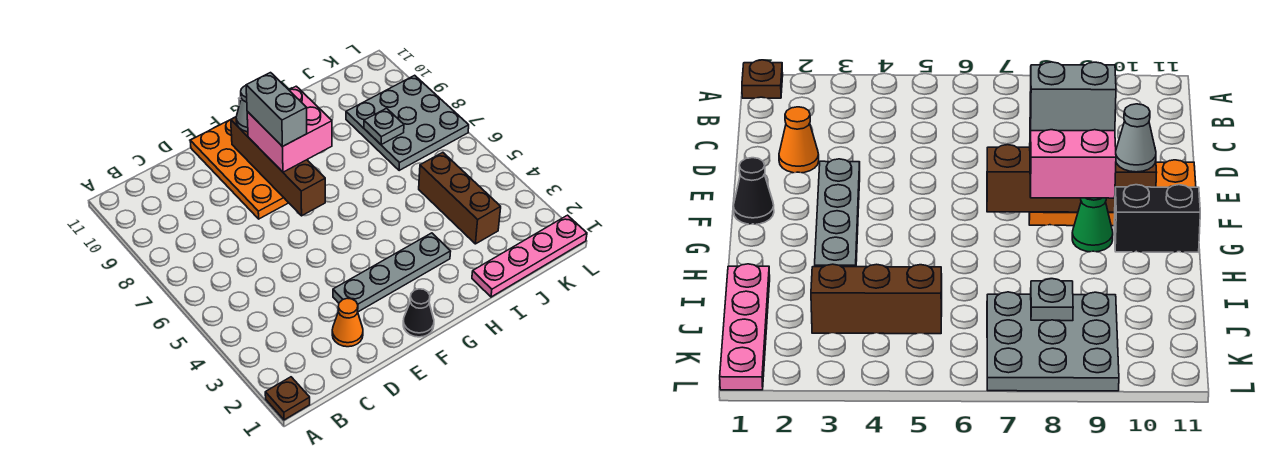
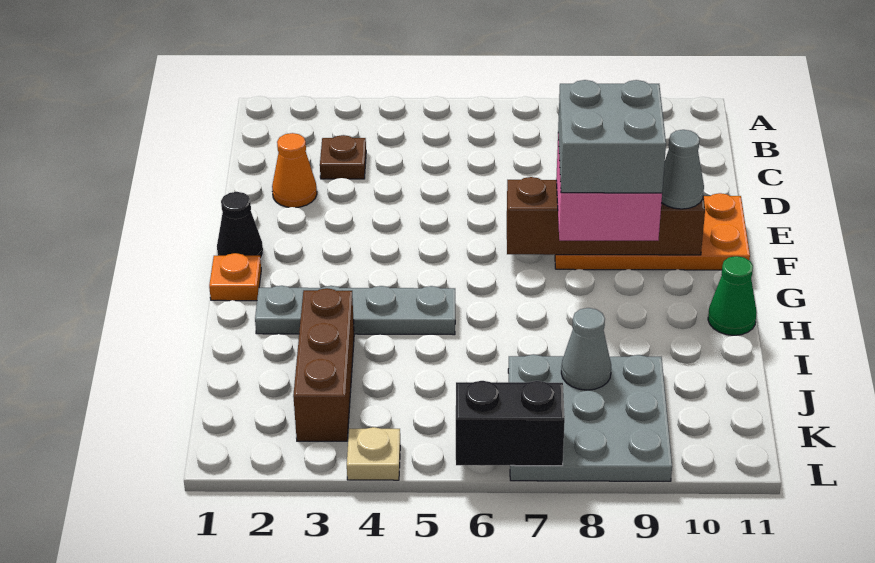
brown 1x1 plate [265,377,310,420] -> brown 1x1 plate moved to [320,135,366,179]
grey 1x4 plate [333,233,451,312] -> grey 1x4 plate turned to [255,286,455,335]
grey 1x2 brick [246,73,307,147] -> grey 2x2 brick [558,80,666,193]
none -> orange 1x1 plate [209,253,261,301]
green 1x1 cone [1072,198,1113,252] -> green 1x1 cone moved to [708,256,757,335]
black 1x2 brick [1114,185,1200,252] -> black 1x2 brick moved to [456,381,565,466]
pink 1x4 plate [472,215,587,297] -> none
brown 1x3 brick [419,152,501,244] -> brown 1x3 brick turned to [293,288,354,441]
grey 1x1 plate [364,108,404,145] -> grey 1x1 cone [561,308,611,390]
none -> tan 1x1 plate [347,427,400,480]

